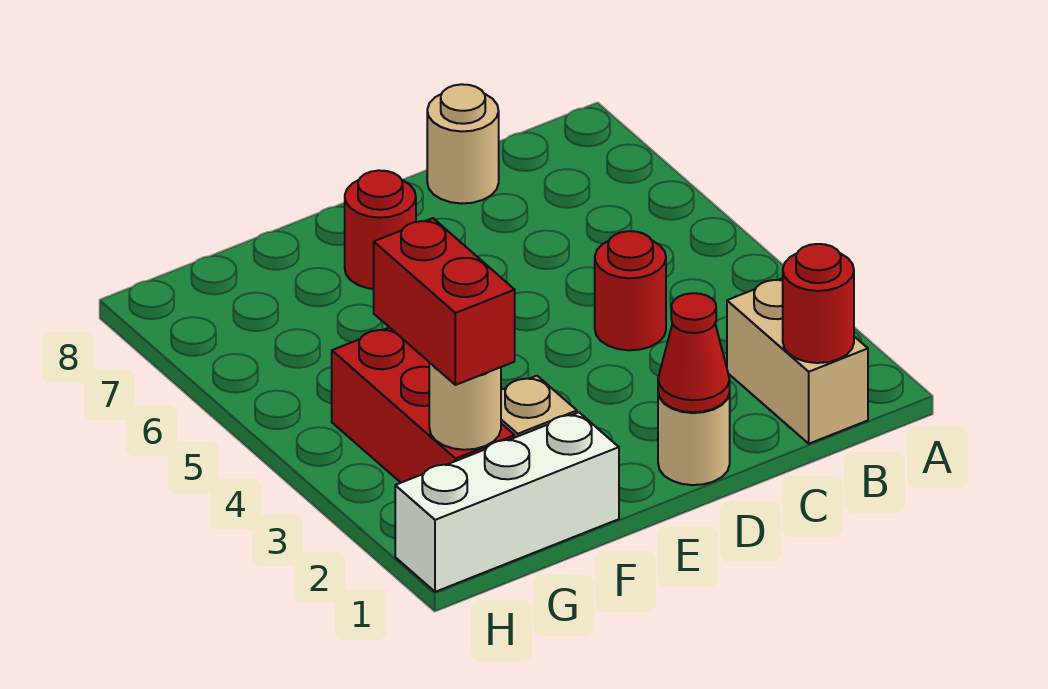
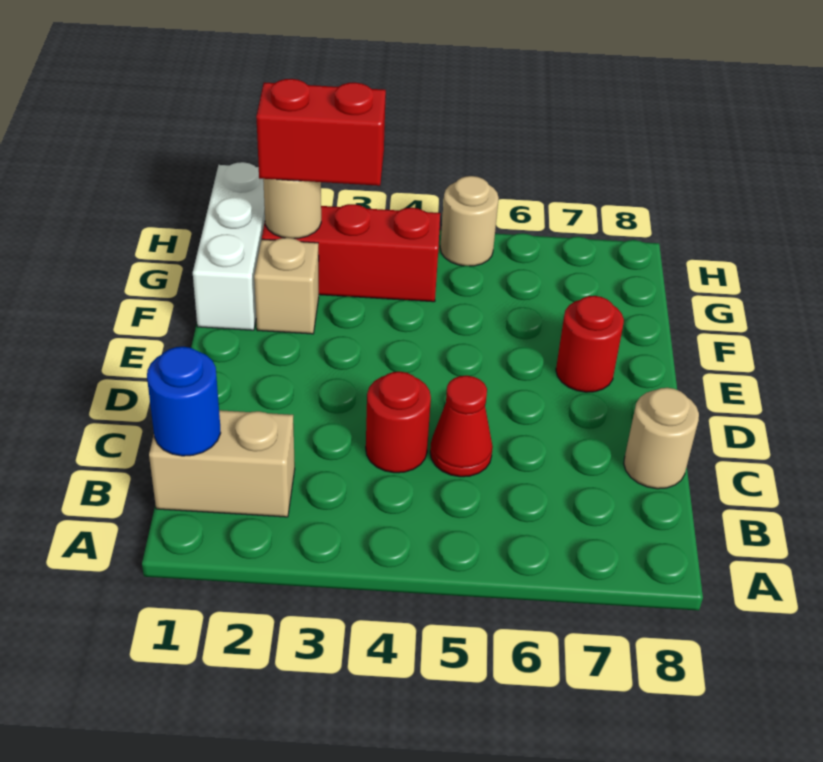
red 1x1 round brick [783,244,854,363] -> blue 1x1 round brick [147,347,221,456]
tan 1x1 round brick [658,393,730,485] -> tan 1x1 round brick moved to [440,176,499,266]
red 1x1 cone [658,293,730,412] -> red 1x1 cone moved to [430,376,493,477]

